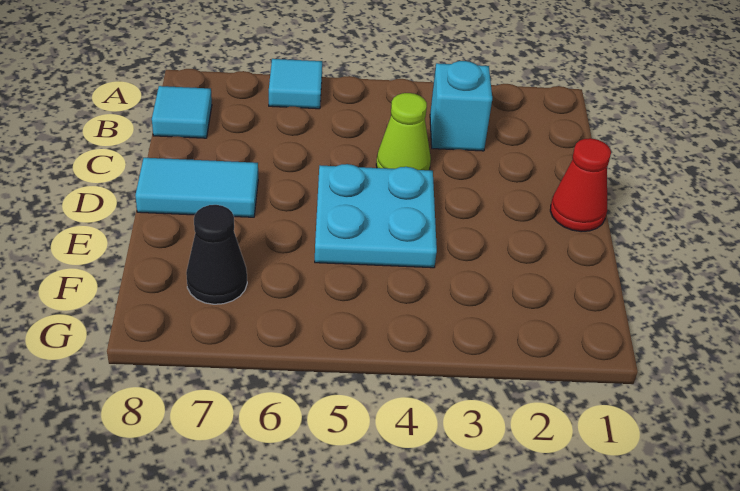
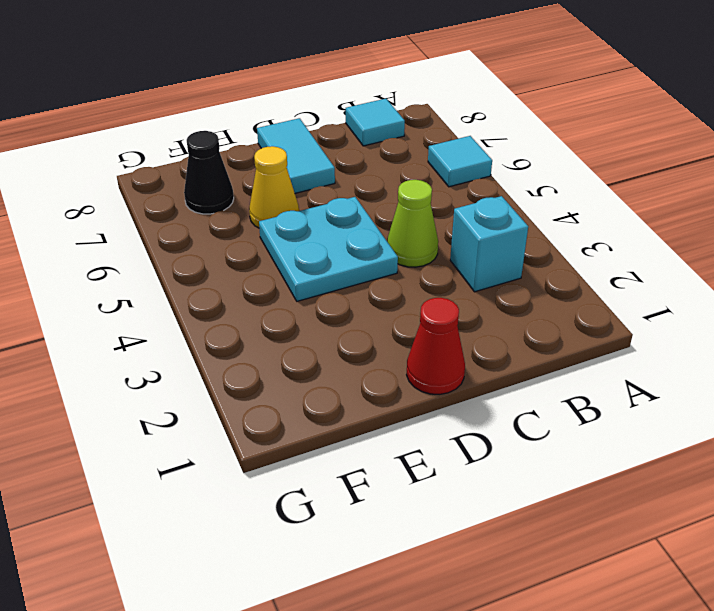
none -> yellow 1x1 cone [249,146,299,228]

